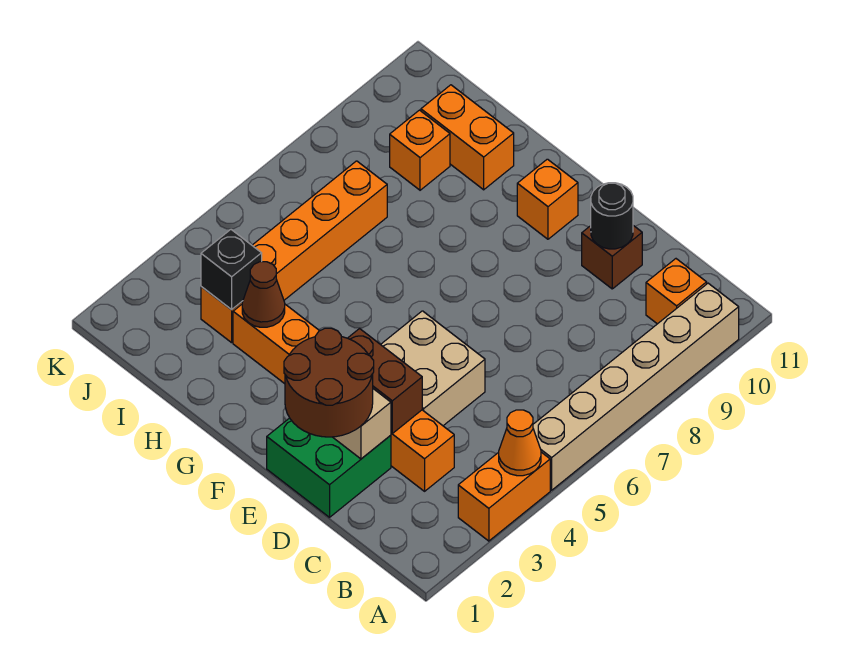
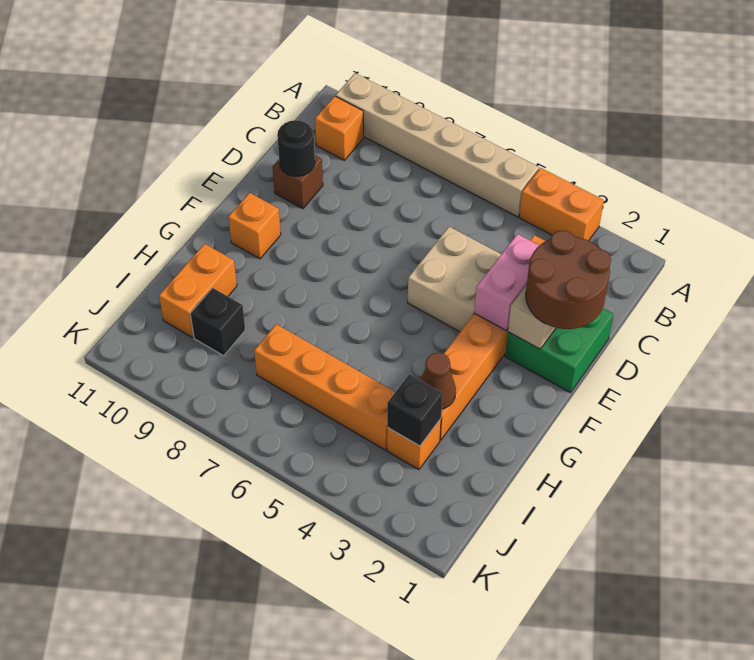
orange 1x1 cone [499,410,541,476] -> none
brown 1x2 brick [348,329,422,433] -> pink 1x2 brick [474,234,539,330]
orange 1x1 brick [390,110,450,190] -> black 1x1 brick [190,288,245,356]

